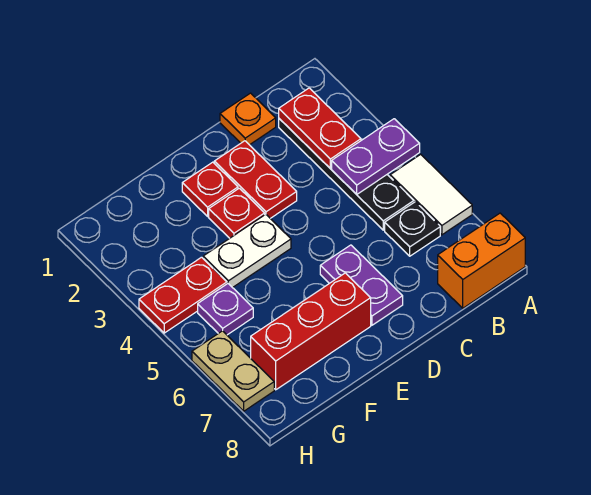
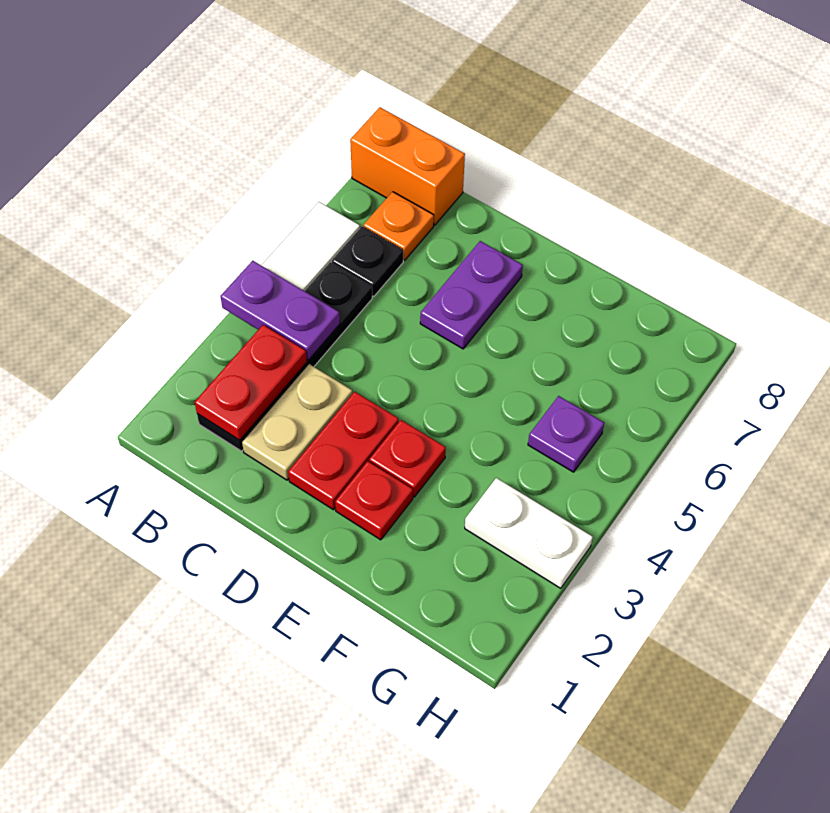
orange 1x1 plate [220,93,276,145] -> orange 1x1 plate moved to [363,192,434,260]
white 1x2 plate [203,214,291,288] -> white 1x2 plate moved to [465,478,593,588]
red 1x3 brick [251,273,371,390] -> none
red 1x2 plate [139,257,227,333] -> none
tan 1x2 plate [192,331,274,411] -> tan 1x2 plate moved to [242,364,353,480]

